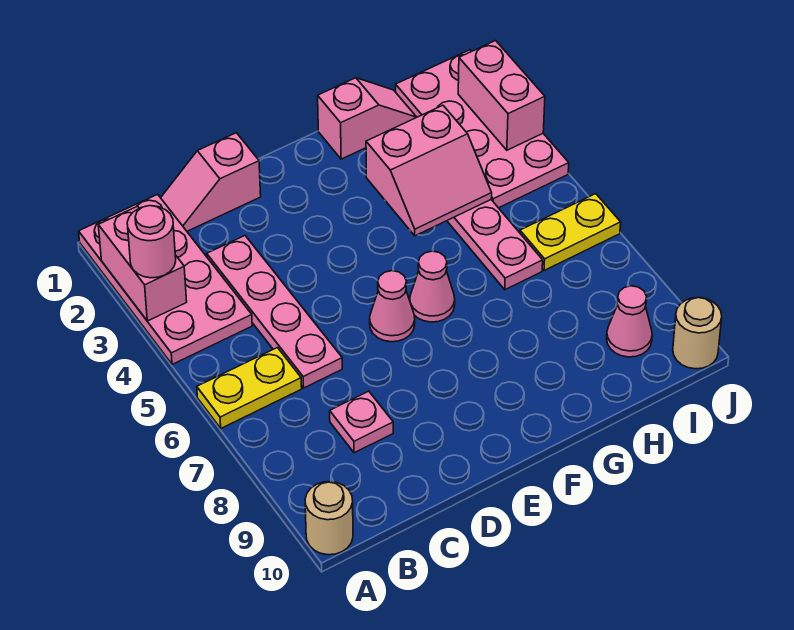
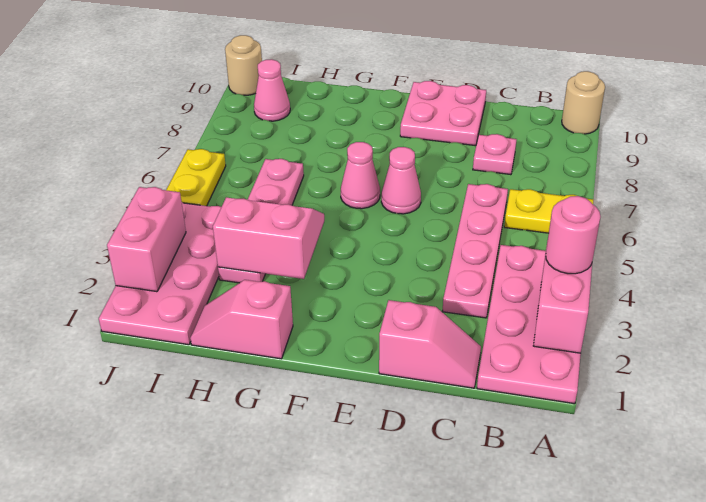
none -> pink 2x2 plate [400,81,486,146]
yellow 1x2 plate [520,194,621,271] -> yellow 1x2 plate turned to [166,149,226,206]

